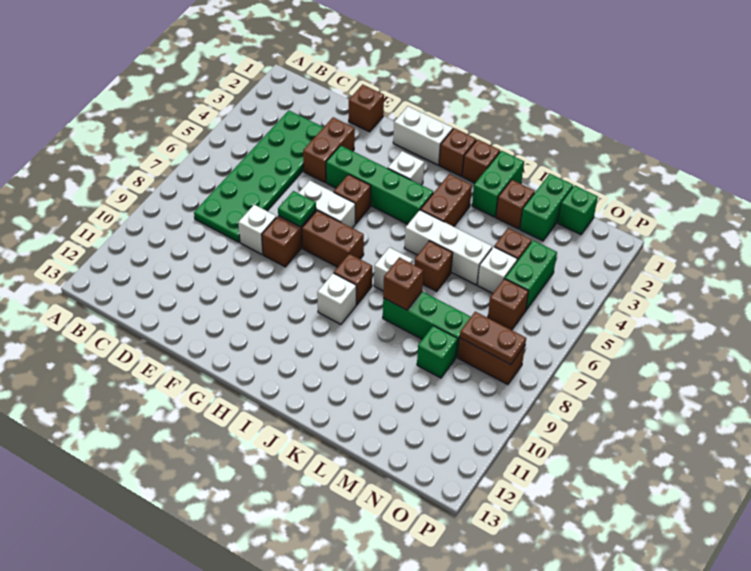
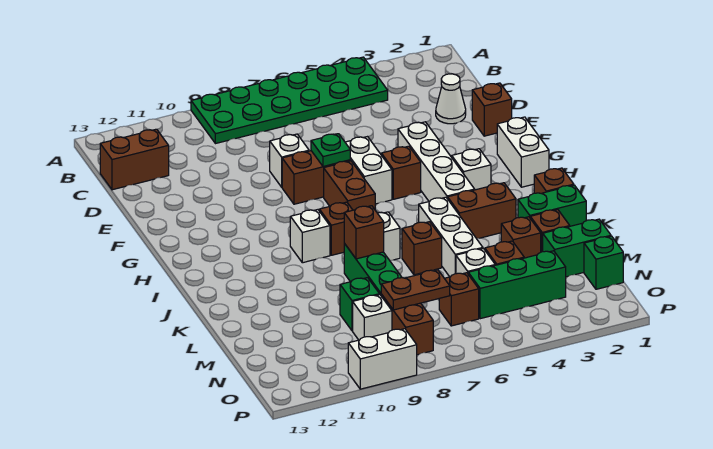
green 2x6 plate [194,111,324,242] -> green 2x6 plate moved to [191,57,388,144]
none -> white 1x1 cone [436,74,466,124]
brown 1x2 brick [303,117,355,182] -> brown 1x2 brick moved to [100,129,169,190]
green 1x4 brick [326,145,433,224] -> white 1x4 brick [398,122,475,202]
brown 1x1 brick [439,128,476,176] -> brown 1x1 brick moved to [501,217,541,258]
green 1x2 brick [505,240,557,310] -> green 1x3 brick [468,251,566,319]
brown 1x2 plate [460,312,526,365] -> brown 1x2 plate turned to [381,270,450,310]
none -> white 1x1 brick [353,295,392,340]
none -> white 1x2 brick [348,329,417,389]

